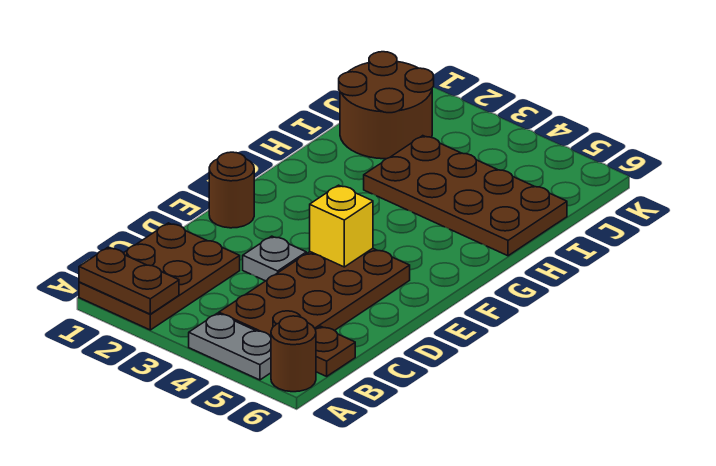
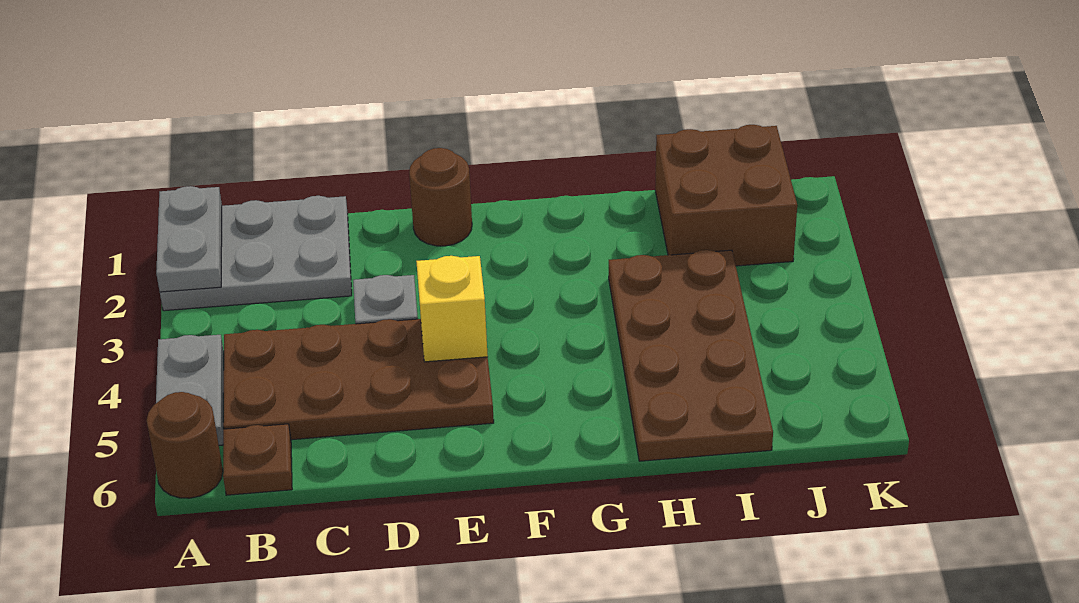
brown 2x3 plate [79,223,240,330] -> grey 2x3 plate [160,196,352,311]
brown 1x2 plate [79,248,179,314] -> grey 1x2 plate [156,186,222,292]
brown 2x2 round brick [339,52,434,159] -> brown 2x2 brick [655,125,797,266]

